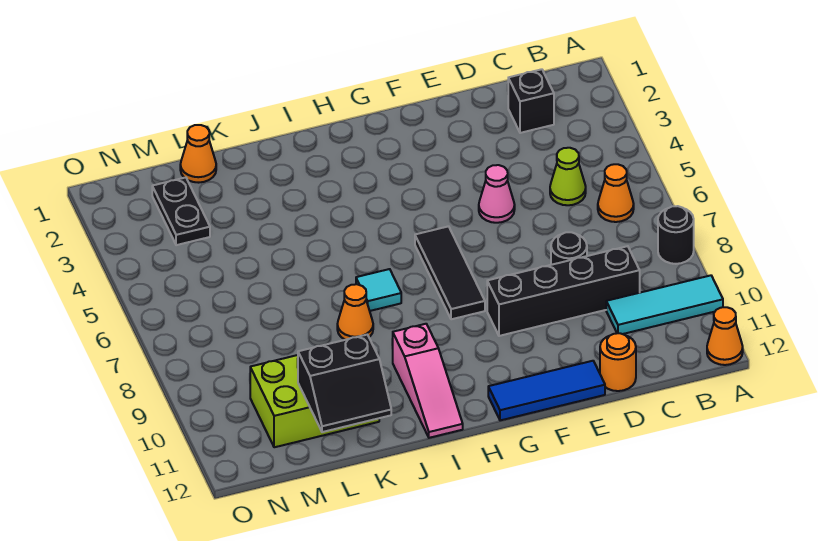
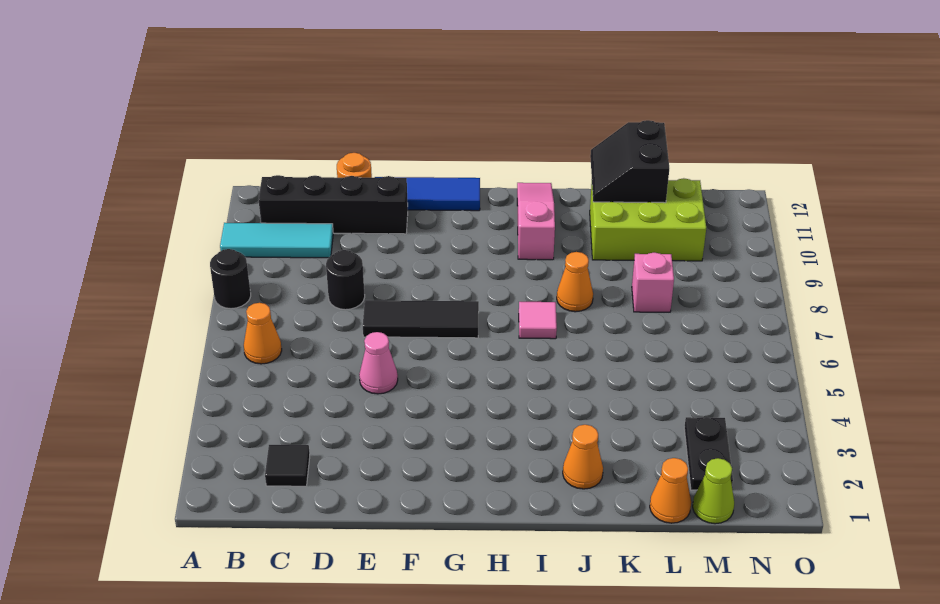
orange 1x1 cone [707,307,743,365] -> orange 1x1 cone moved to [563,425,603,489]
black 1x1 brick [508,69,554,133] -> black 1x1 tile [265,445,310,486]
lime 1x1 cone [550,148,586,205] -> lime 1x1 cone moved to [693,458,734,524]
black 1x4 brick [487,246,640,336] -> black 1x4 brick moved to [259,175,408,234]
black 1x3 tile [415,226,485,319] -> black 1x3 tile turned to [363,300,479,338]
cyan 1x1 tile [356,269,401,311] -> pink 1x1 tile [519,302,557,339]
black 2x2 slope [298,335,391,432] -> black 2x2 slope turned to [590,120,669,203]
none -> pink 1x1 brick [632,253,674,312]

